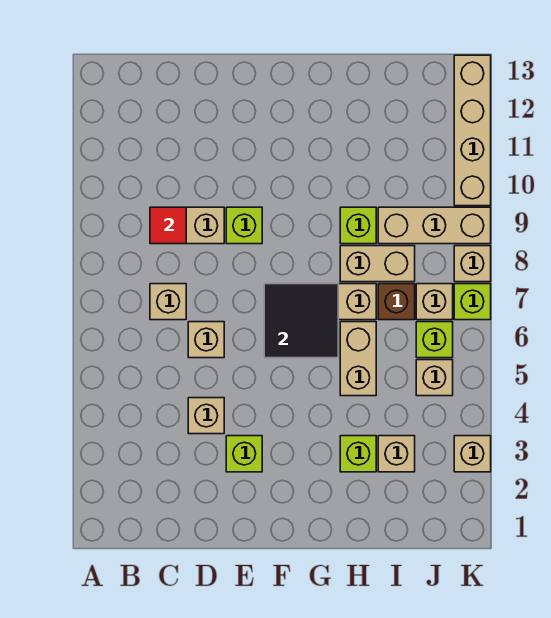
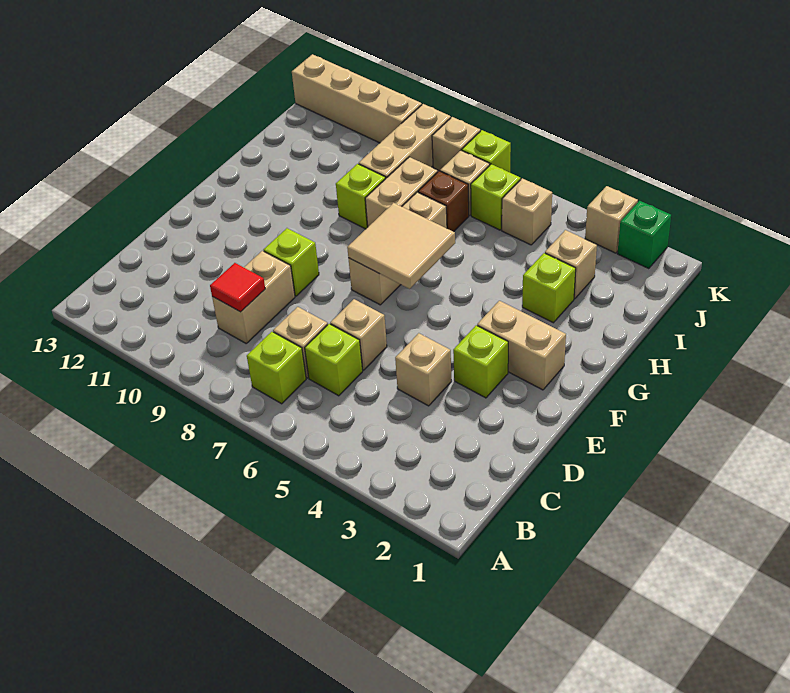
none -> lime 1x1 brick [247,332,306,404]
none -> lime 1x1 brick [305,324,363,396]
black 2x2 tile [264,284,338,358] -> tan 2x2 tile [347,203,455,289]
tan 1x2 brick [340,322,376,396] -> tan 1x2 brick moved to [477,301,566,390]
none -> green 1x1 brick [617,201,671,269]

